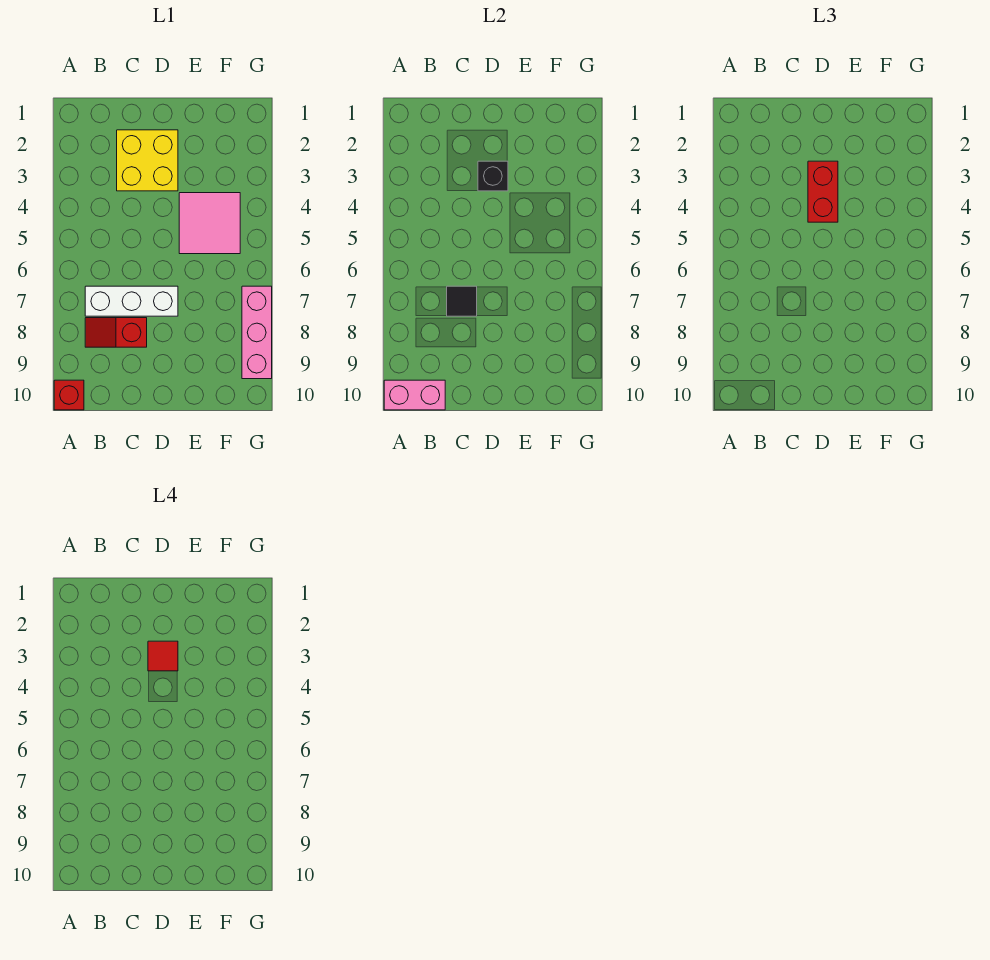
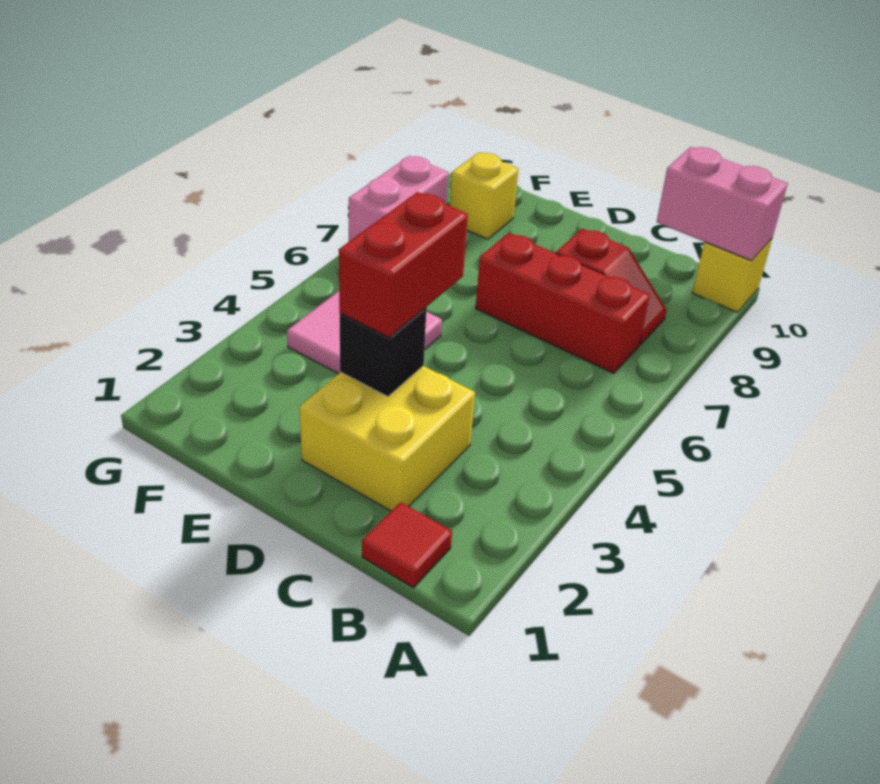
red 1x1 brick [54,380,84,410] -> yellow 1x1 brick [692,239,772,312]
white 1x3 brick [85,286,178,316] -> red 1x3 brick [476,233,650,373]
black 1x1 tile [447,286,477,316] -> none
red 1x1 tile [148,641,178,671] -> red 1x1 tile moved to [362,502,452,588]
none -> yellow 1x1 brick [450,153,519,239]
pink 1x3 brick [242,286,272,379] -> pink 1x2 brick [349,156,449,241]

